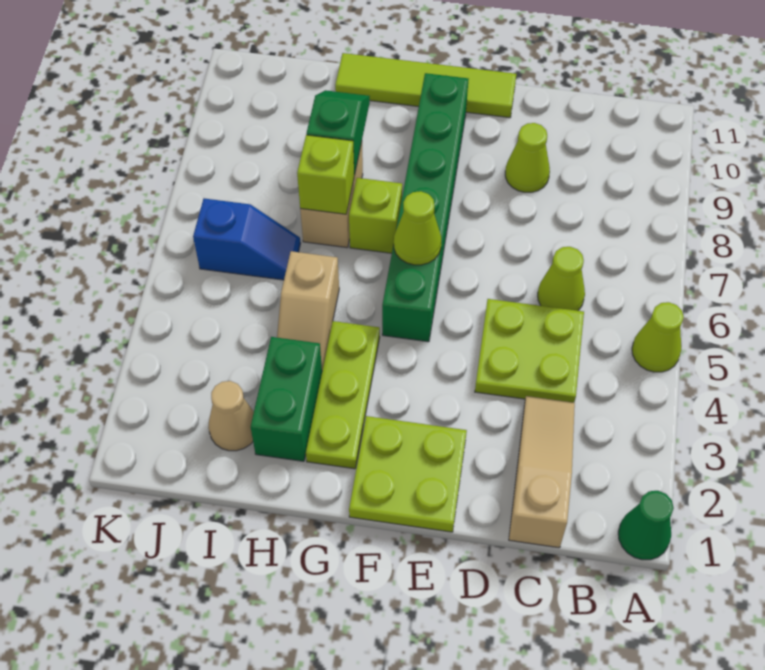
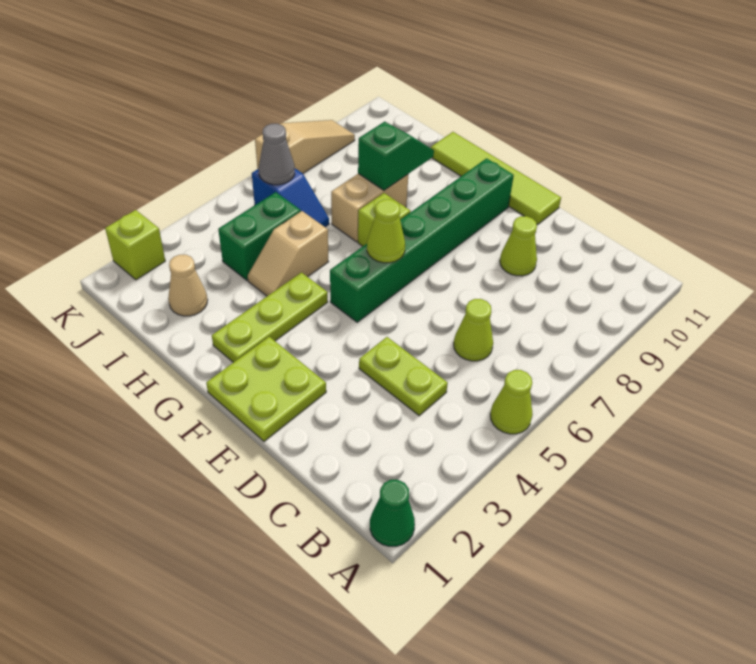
tan 1x3 slope [509,396,575,548] -> tan 1x3 slope moved to [255,120,355,173]
lime 2x2 plate [475,299,584,403] -> lime 1x2 plate [359,337,448,416]
green 1x2 brick [251,337,322,461] -> green 1x2 brick moved to [218,192,301,280]
lime 1x1 brick [297,135,354,214] -> lime 1x1 brick moved to [105,210,165,280]
none -> grey 1x1 cone [259,124,295,185]

